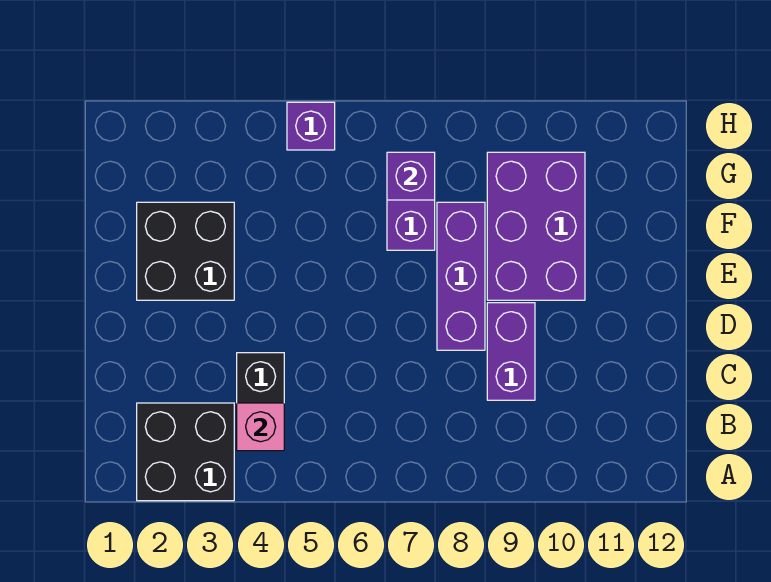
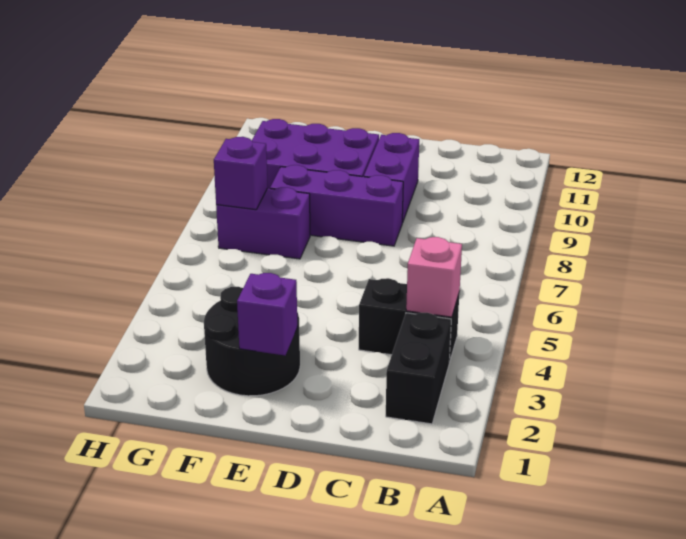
black 2x2 brick [137,403,234,501] -> black 1x2 brick [386,313,451,424]
purple 1x2 brick [487,303,535,400] -> purple 1x2 brick turned to [364,133,419,223]
black 2x2 brick [137,202,234,300] -> black 2x2 round brick [204,287,300,396]
purple 1x1 brick [287,102,335,150] -> purple 1x1 brick moved to [237,273,297,355]

